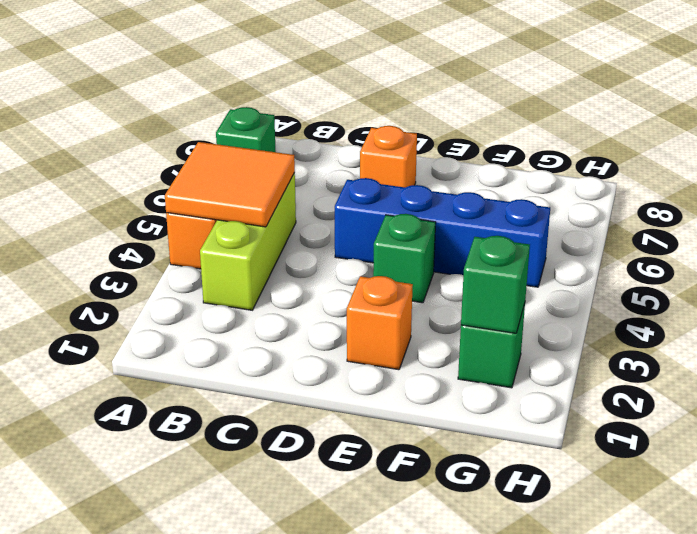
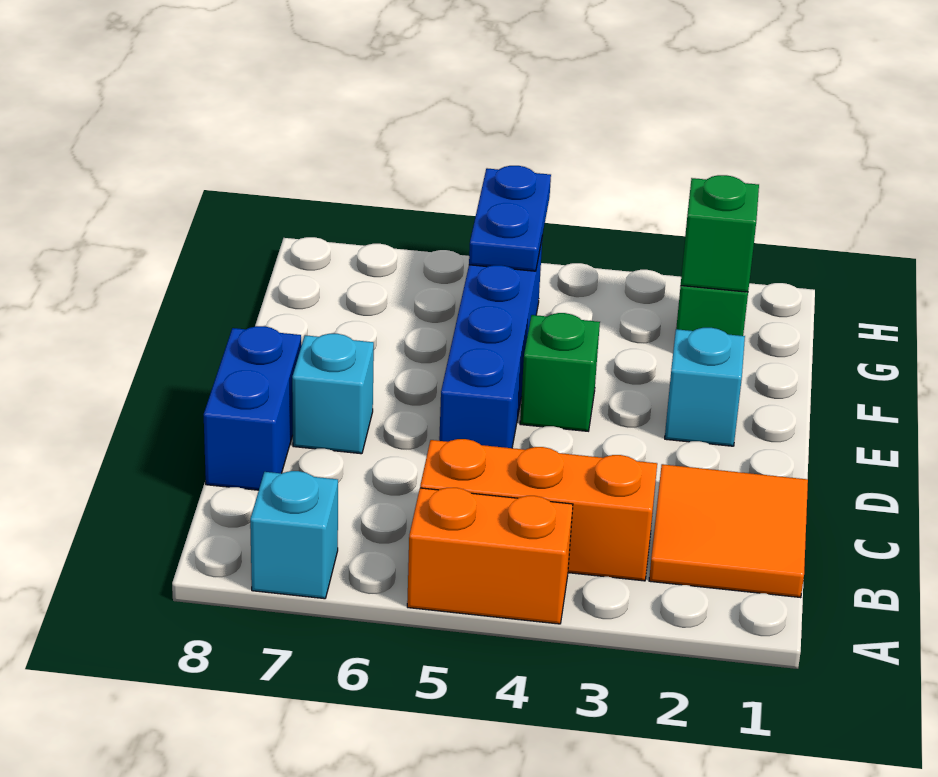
orange 2x2 tile [165,142,295,227] -> orange 2x2 tile moved to [649,464,808,598]
green 1x1 brick [216,107,276,152] -> cyan 1x1 brick [250,471,338,599]
lime 1x3 brick [200,173,296,310] -> orange 1x3 brick [420,439,657,581]
none -> blue 1x2 brick [204,326,301,490]
orange 1x1 brick [360,126,417,188] -> cyan 1x1 brick [292,334,374,454]
orange 1x1 brick [347,276,413,370] -> cyan 1x1 brick [665,328,745,446]
none -> blue 1x2 plate [469,166,551,271]

